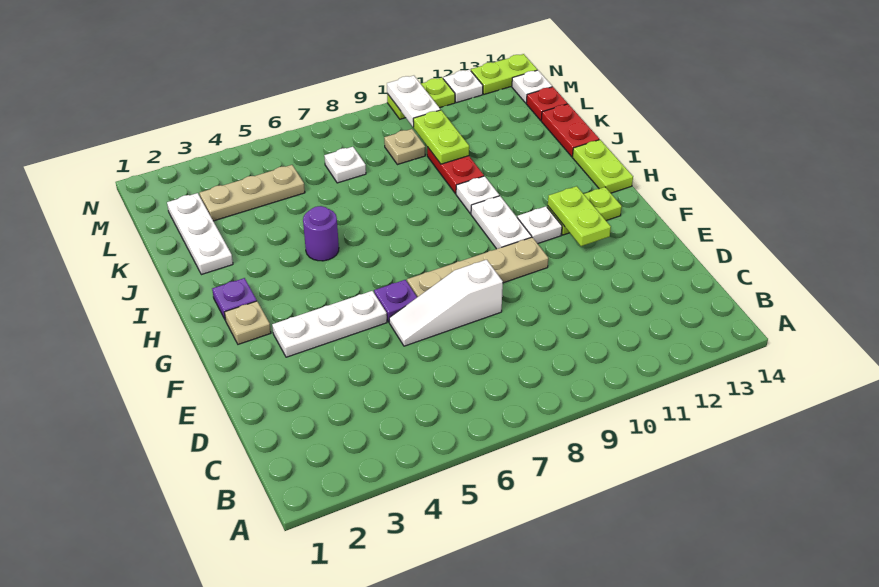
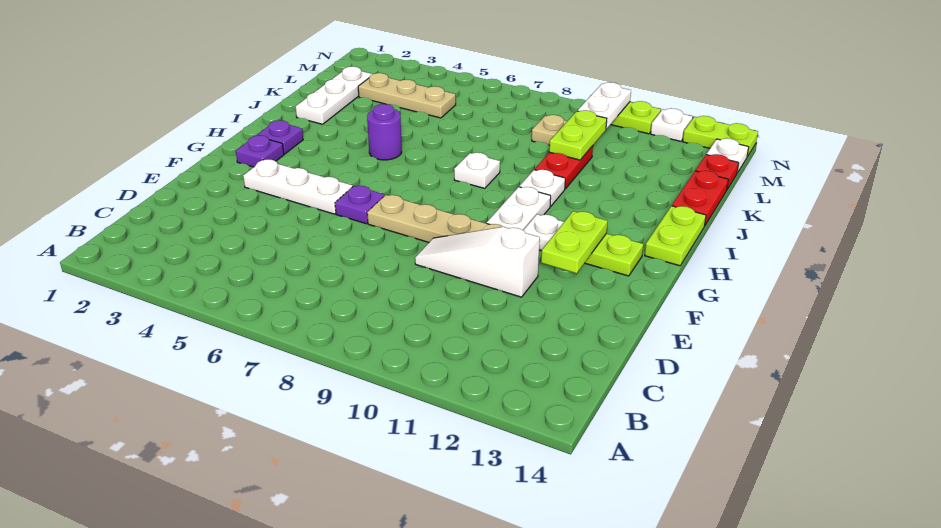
white 1x3 slope [389,260,503,346] -> white 1x3 slope moved to [415,227,540,297]
tan 1x1 plate [224,301,271,344] -> purple 1x1 plate [236,135,284,167]
white 1x1 plate [324,147,366,183] -> white 1x1 plate moved to [454,153,500,188]

